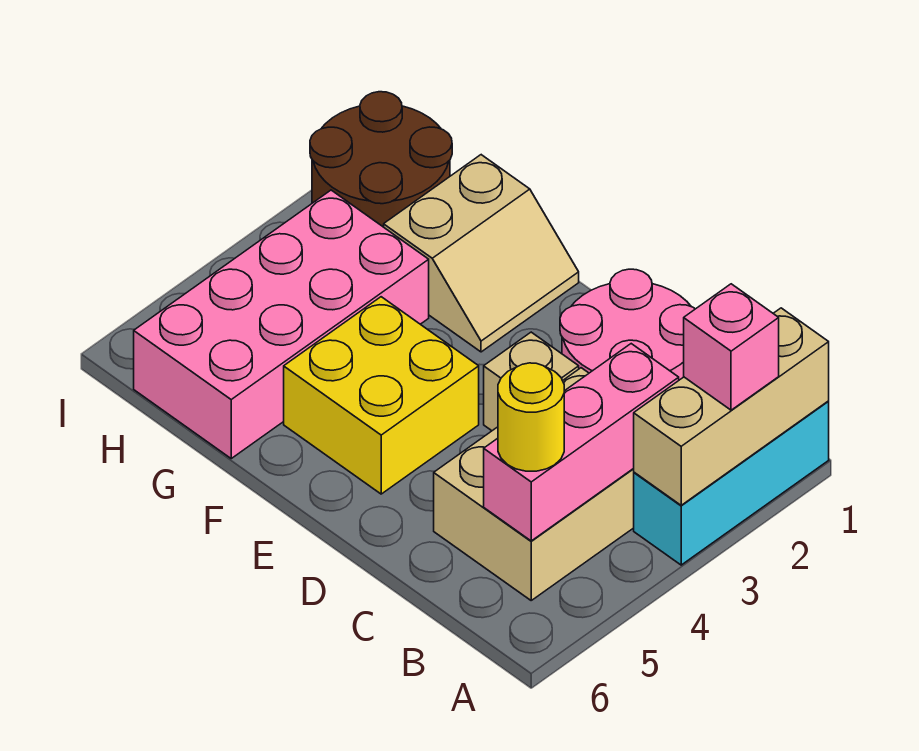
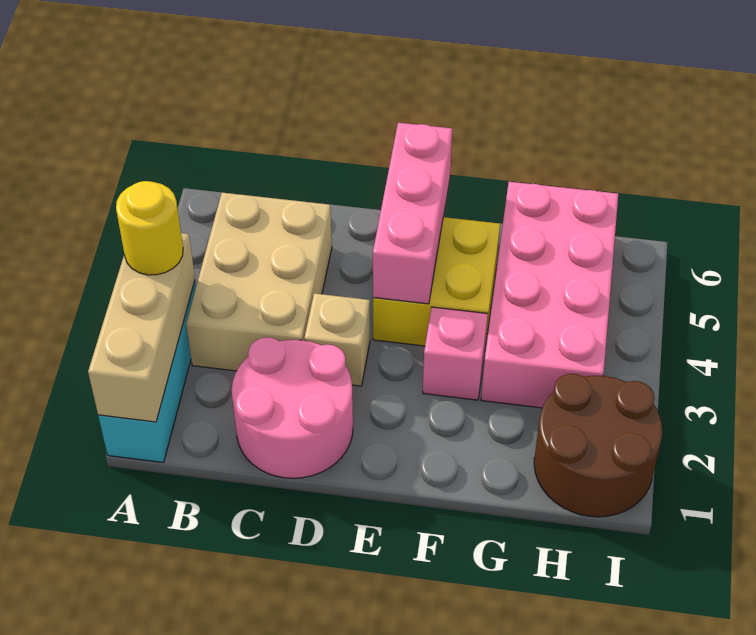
pink 1x1 brick [684,284,779,410] -> pink 1x1 brick moved to [423,307,488,400]
pink 1x3 brick [484,344,679,541] -> pink 1x3 brick moved to [373,123,452,304]
yellow 1x1 round brick [498,363,564,471] -> yellow 1x1 round brick moved to [116,181,183,275]
tan 2x2 slope [384,155,579,352] -> none

